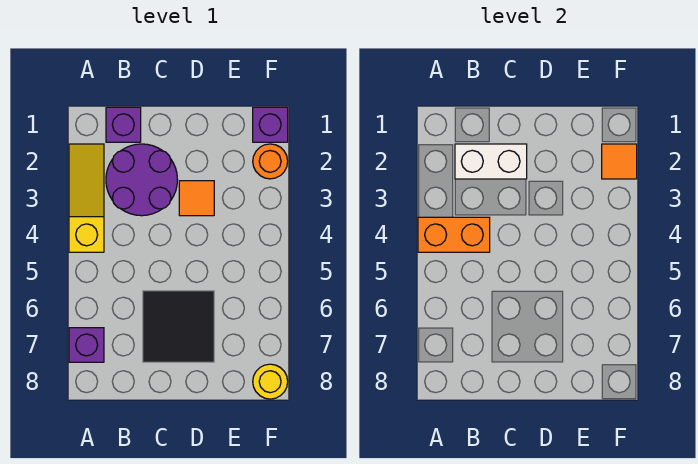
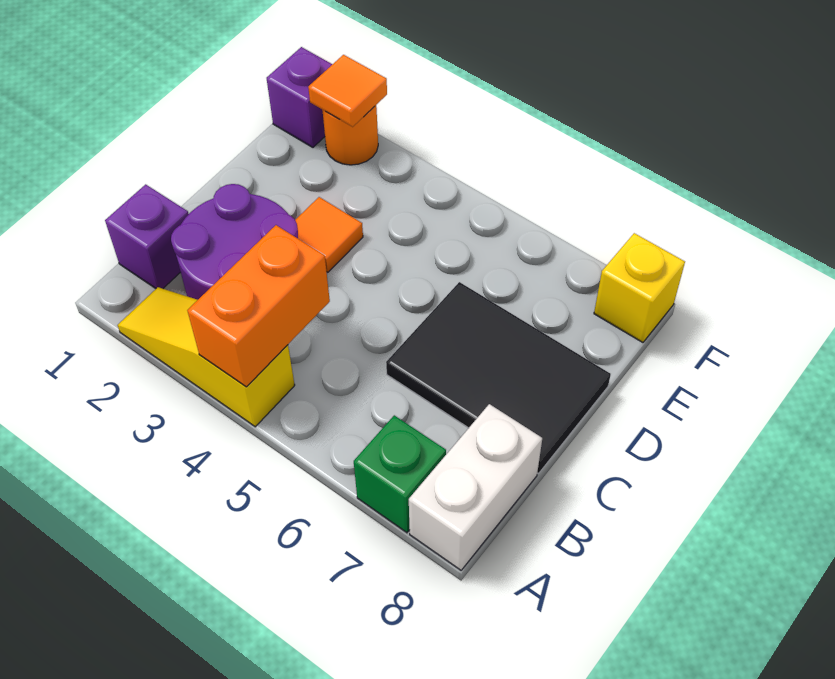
purple 1x1 brick [69,328,104,362] -> green 1x1 brick [354,415,446,533]
white 1x2 brick [455,144,527,179] -> white 1x2 brick moved to [409,404,542,570]
black 2x2 tile [143,291,214,362] -> black 2x3 tile [386,282,611,473]
yellow 1x1 round brick [253,364,288,399] -> yellow 1x1 brick [594,233,685,342]

